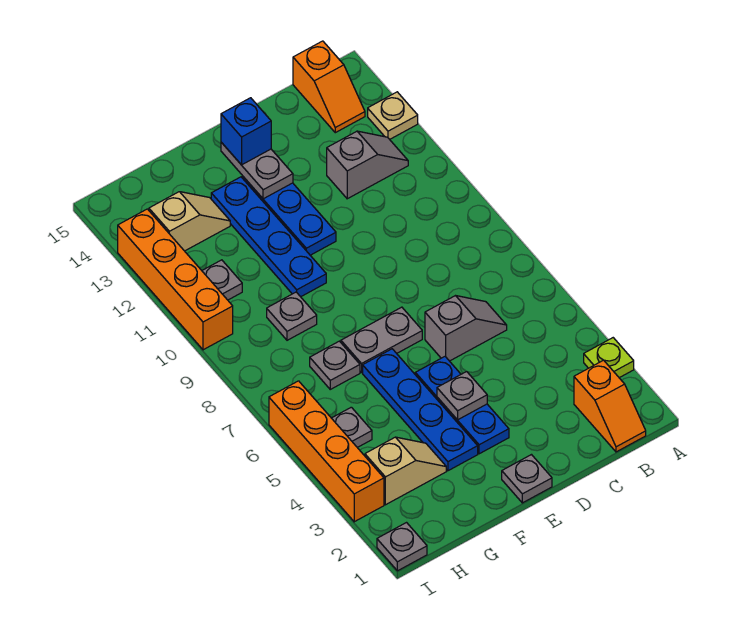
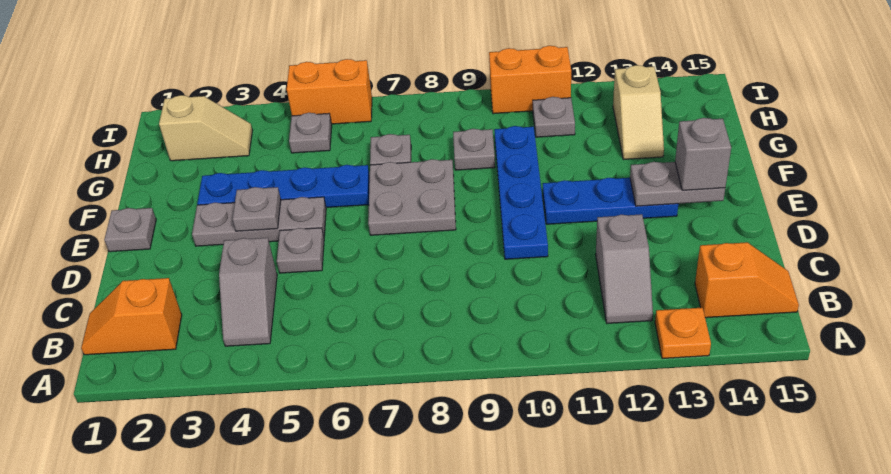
lime 1x1 plate [584,338,634,378] -> none
tan 1x1 plate [368,92,418,139] -> orange 1x1 plate [655,308,711,359]
orange 1x2 slope [293,41,365,133] -> orange 1x2 slope turned to [695,242,799,318]
grey 1x2 slope [425,296,507,361] -> grey 1x2 slope moved to [219,238,277,346]
blue 1x3 plate [415,357,509,454] -> grey 1x3 plate [192,197,326,246]
grey 1x2 plate [341,307,422,372] -> grey 2x2 plate [368,159,456,235]
blue 1x1 brick [221,98,271,165] -> grey 1x1 brick [675,118,731,190]
blue 1x4 plate [211,177,326,297] -> blue 1x4 plate turned to [494,126,548,259]
tan 1x2 slope [365,437,446,505] -> tan 1x2 slope turned to [159,95,252,161]
grey 1x1 plate [377,523,427,571] -> grey 1x1 plate moved to [277,228,324,273]
orange 1x4 brick [269,381,384,522] -> orange 1x2 brick [287,59,372,124]
orange 1x4 brick [118,209,233,350] -> orange 1x2 brick [489,46,571,114]

